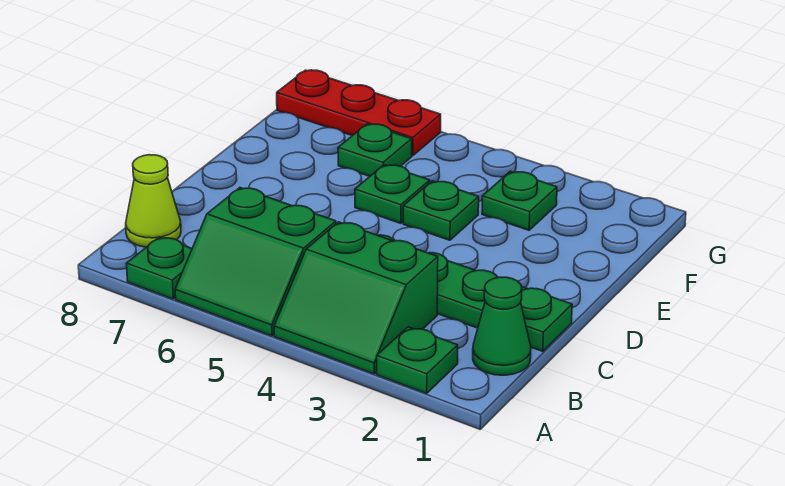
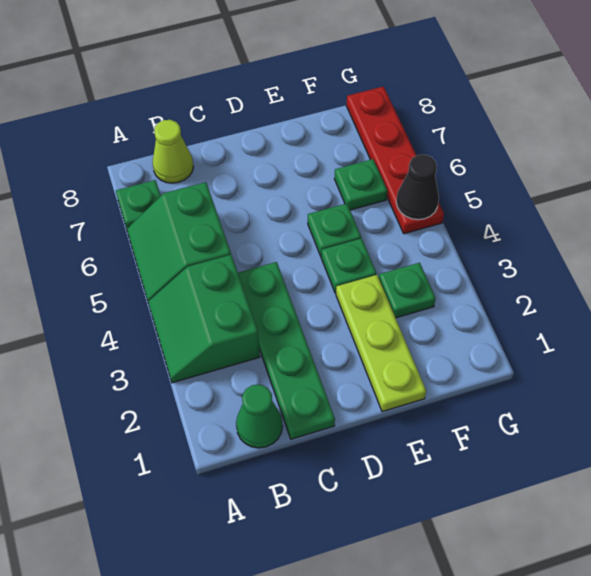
green 1x1 plate [377,327,458,393] -> none
none -> lime 1x3 plate [336,275,426,412]
none -> black 1x1 cone [396,155,439,220]
red 1x3 plate [277,70,441,156] -> red 1x4 plate [346,86,444,234]

